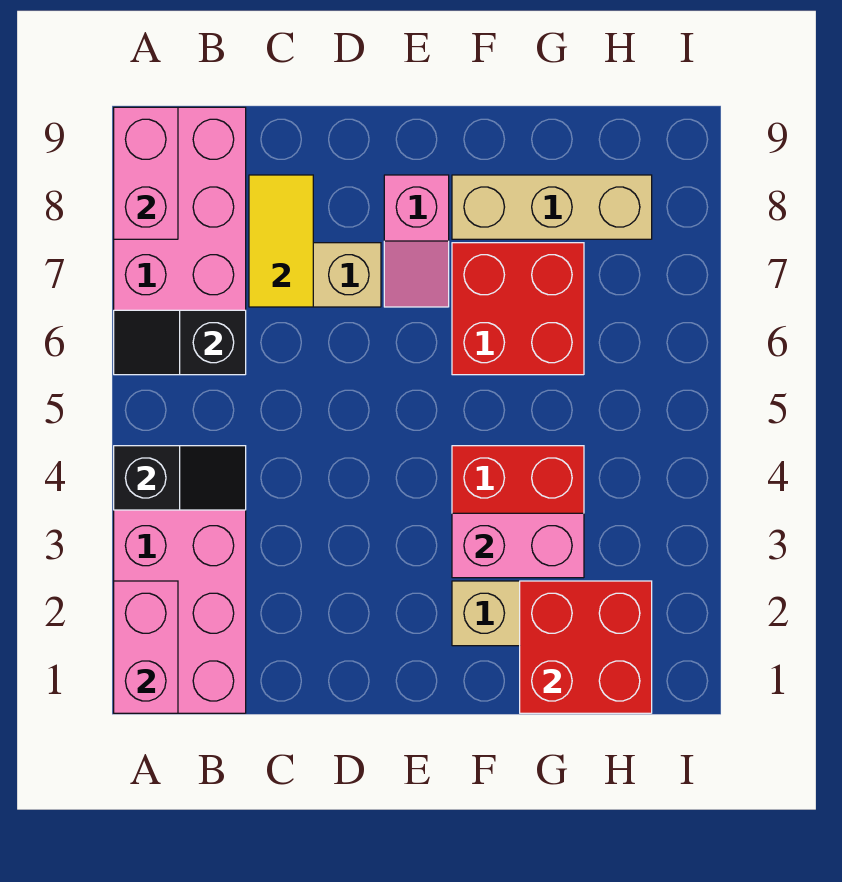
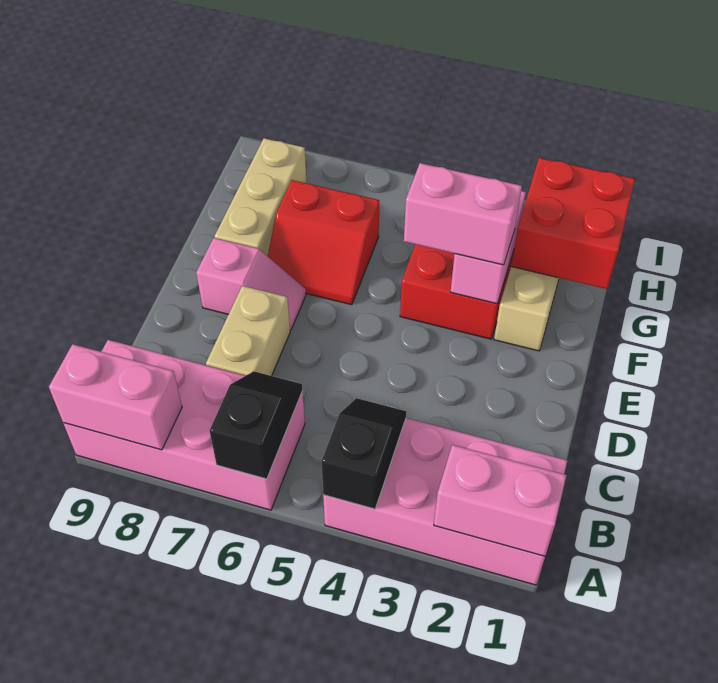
black 1x2 slope [114,310,246,375] -> black 1x2 slope turned to [210,371,303,479]
yellow 1x2 tile [249,175,313,307] -> none
none -> pink 1x2 brick [404,163,522,265]
red 2x2 brick [452,243,584,375] -> red 2x2 slope [268,180,379,305]

